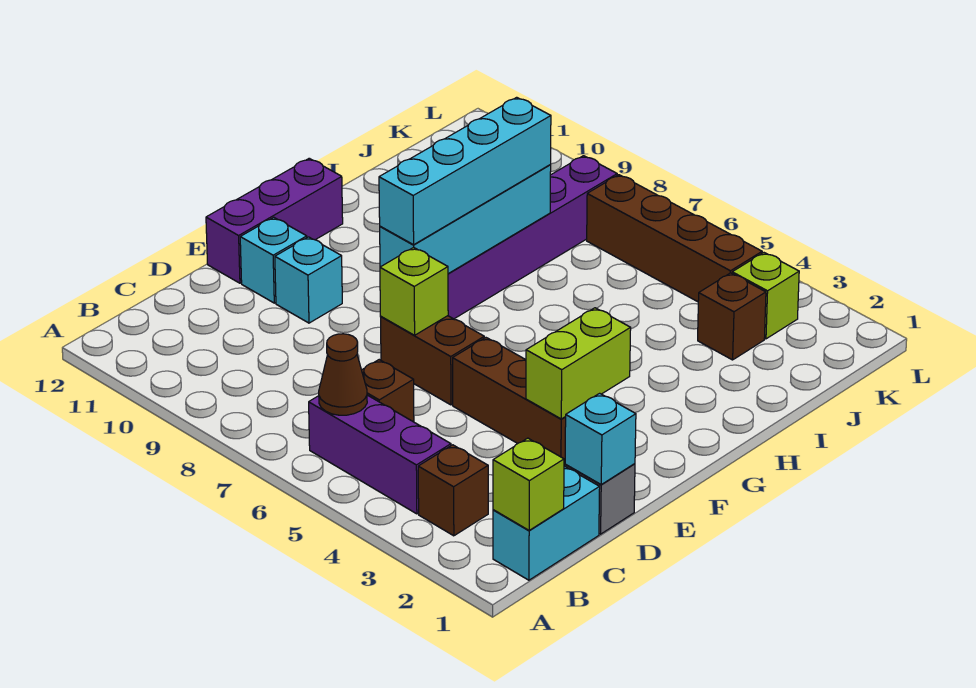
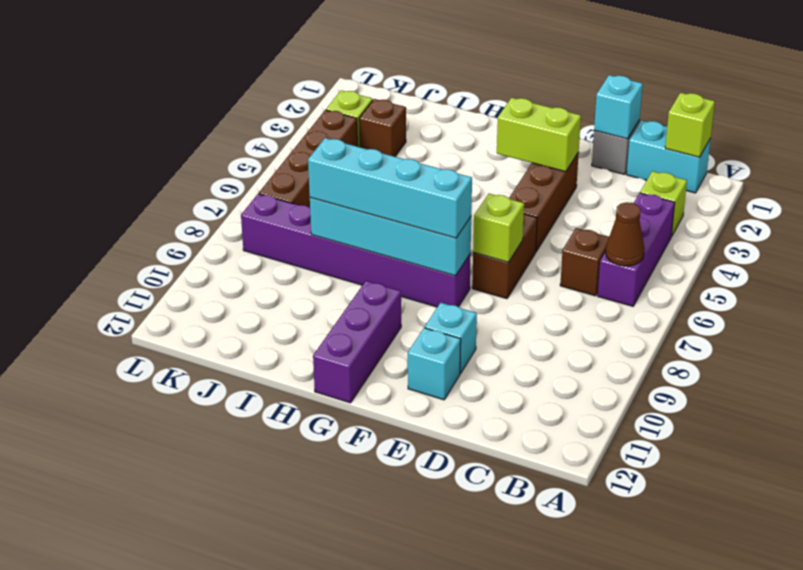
brown 1x1 brick [418,445,488,536] -> lime 1x1 brick [640,171,687,236]
purple 1x3 brick [206,158,343,283] -> purple 1x3 brick turned to [313,281,401,403]

